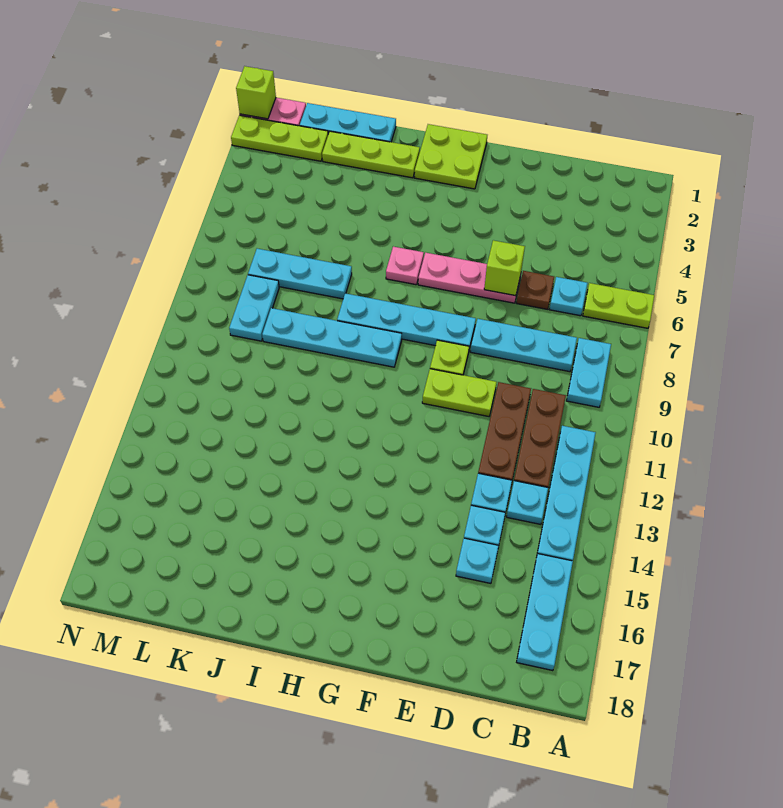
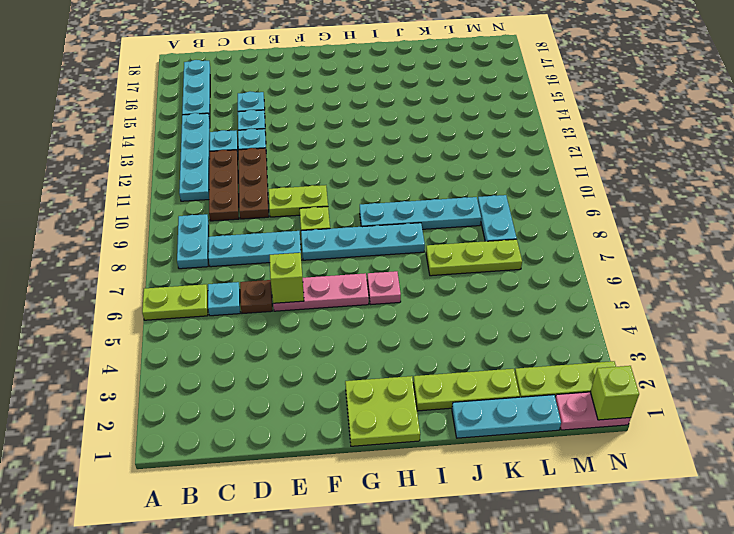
cyan 1x3 plate [248,249,352,299] -> lime 1x3 plate [426,239,522,276]

